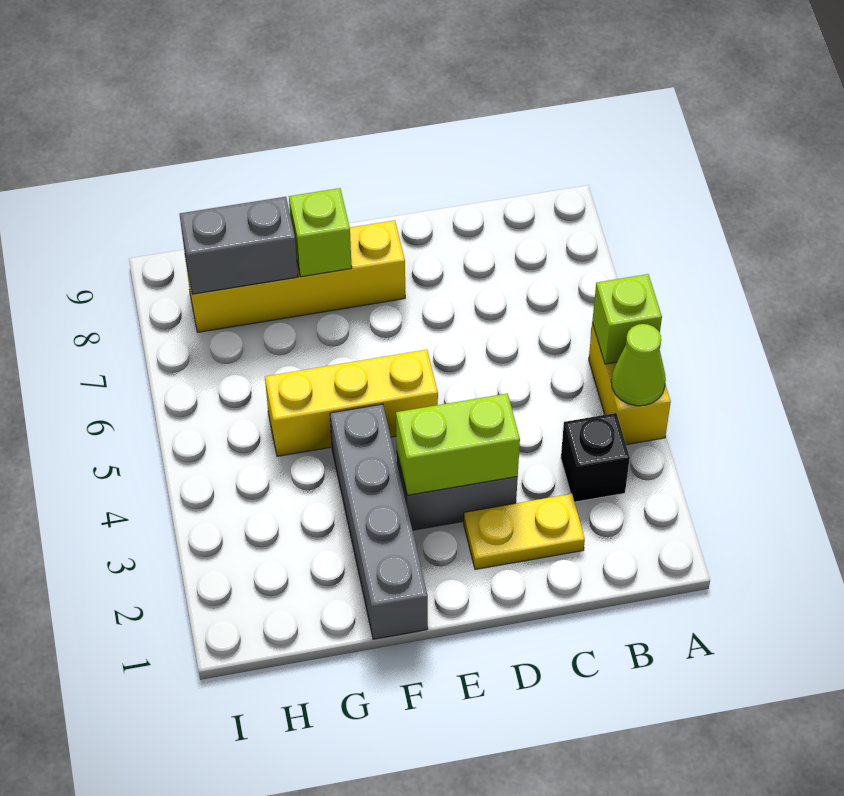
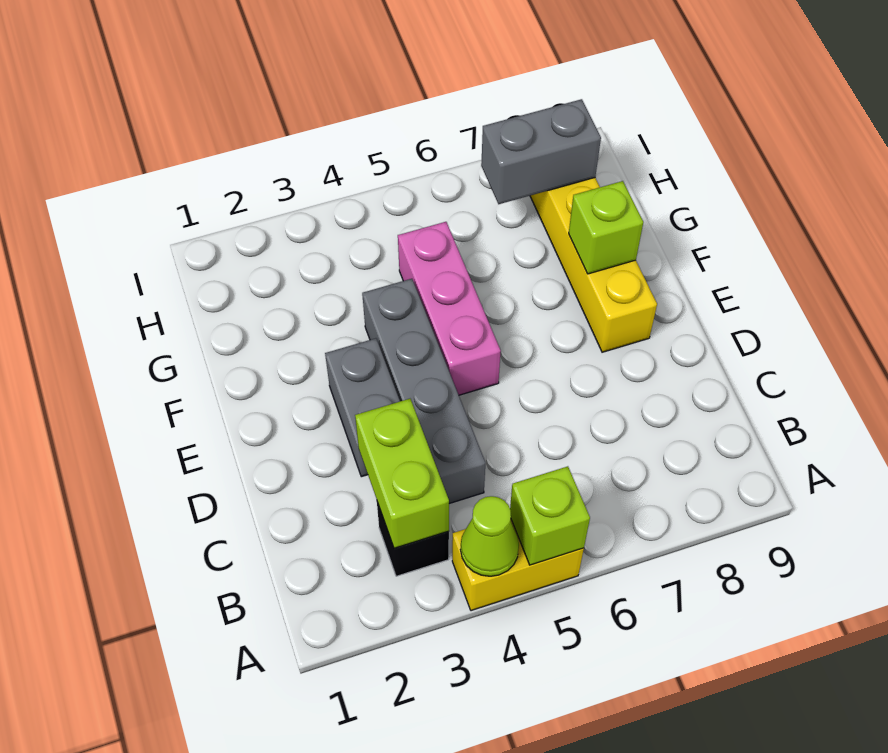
yellow 1x2 plate [464,494,585,570] -> none
lime 1x2 brick [396,393,520,495] -> lime 1x2 brick moved to [355,399,449,548]
yellow 1x3 brick [265,350,438,456] -> pink 1x3 brick [398,222,501,395]
grey 1x4 brick [330,404,428,639] -> grey 1x4 brick turned to [362,279,485,504]
grey 1x2 brick [180,197,298,294] -> grey 1x2 brick turned to [481,99,601,204]

